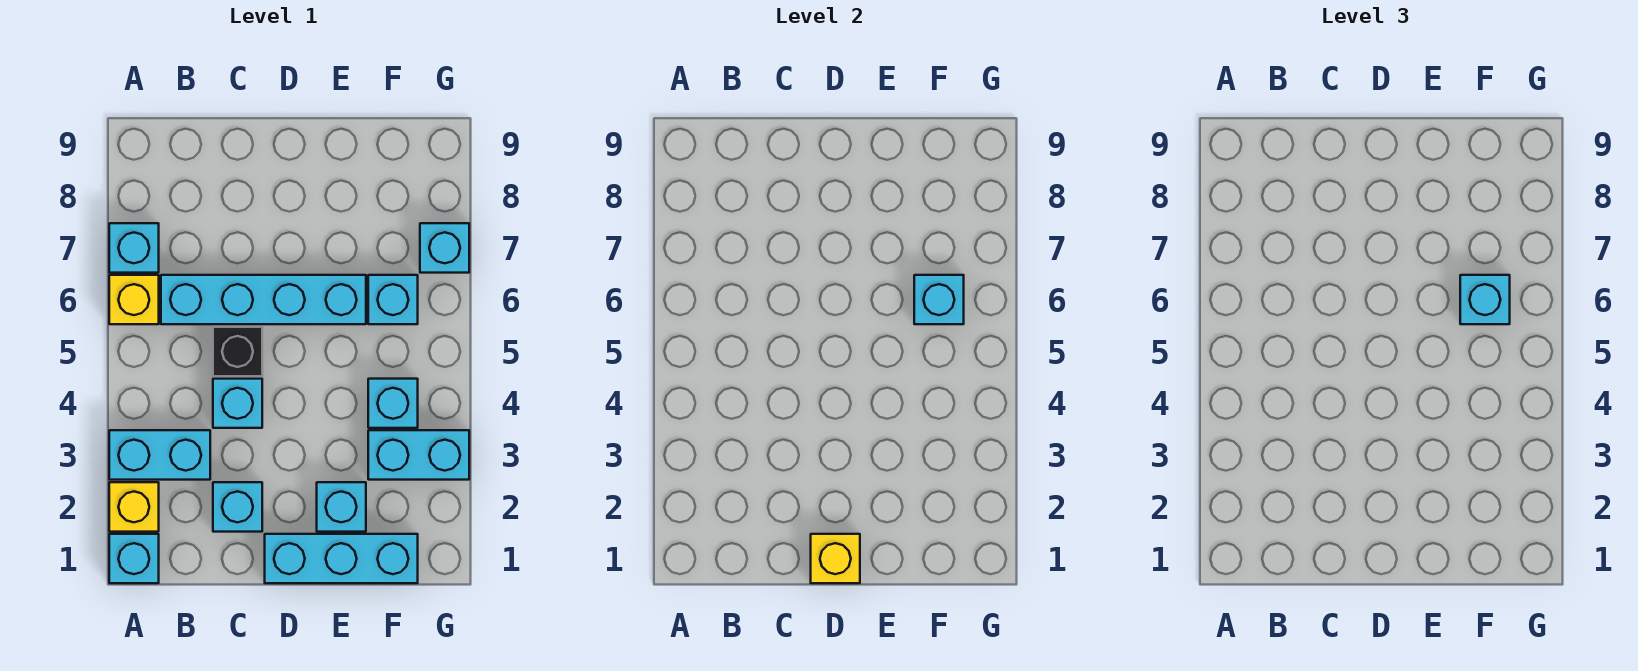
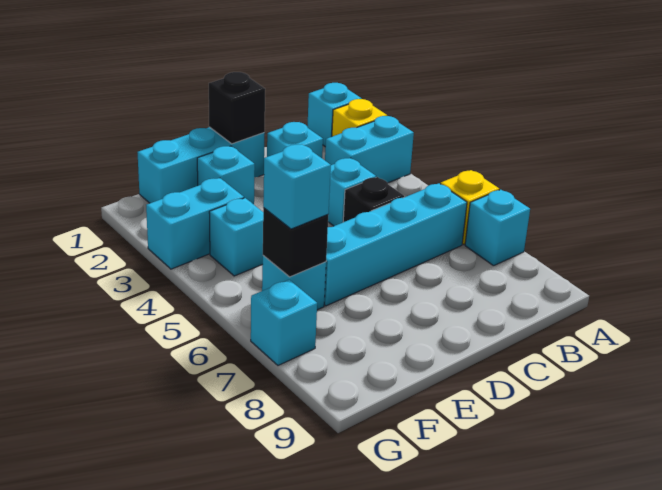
yellow 1x1 brick [811,534,860,583] -> black 1x1 brick [209,72,265,144]
cyan 1x1 brick [914,275,964,324] -> black 1x1 brick [263,208,328,277]

